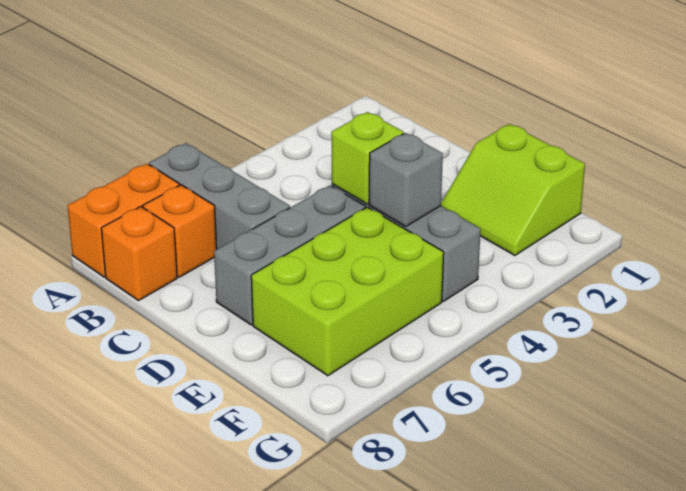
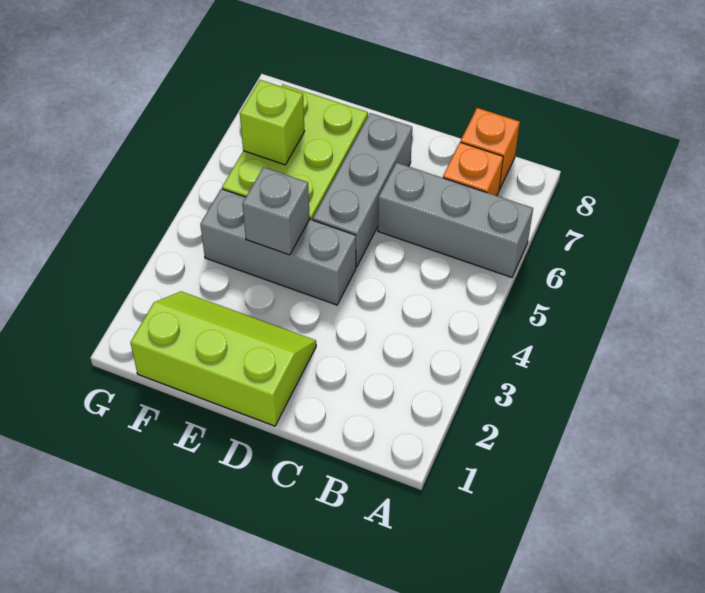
orange 1x2 brick [67,164,180,277] -> none
lime 1x1 brick [331,112,404,204] -> lime 1x1 brick moved to [240,80,305,165]
lime 2x2 slope [441,124,585,255] -> lime 2x3 slope [130,291,316,426]

